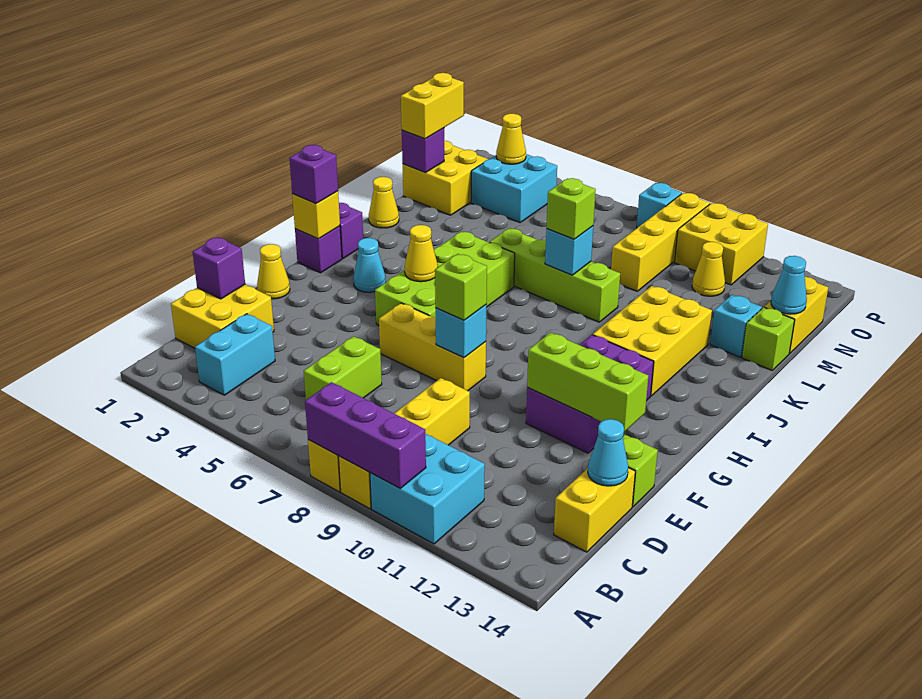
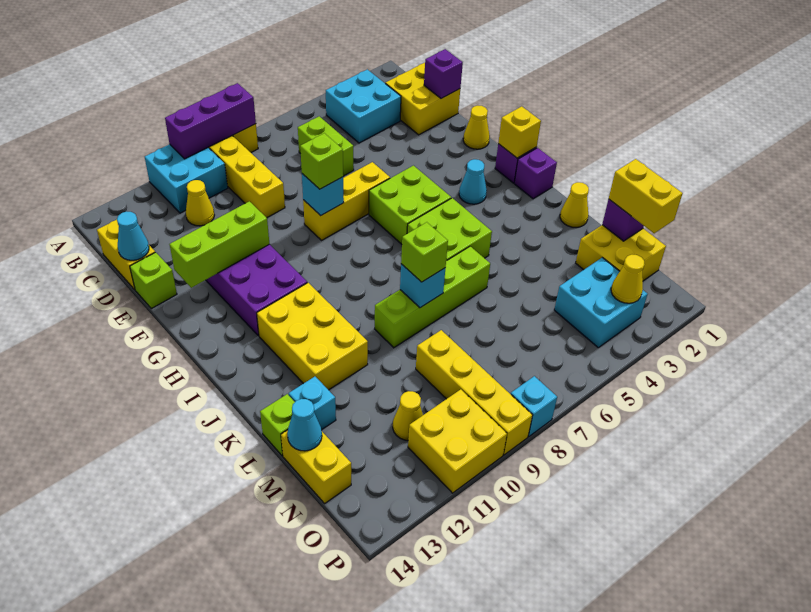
cyan 1x2 brick [195,314,275,395] -> cyan 2x2 brick [326,69,401,143]
purple 1x1 brick [289,145,338,204] -> none
yellow 1x1 cone [405,225,438,282] -> yellow 1x1 cone moved to [186,180,214,226]

